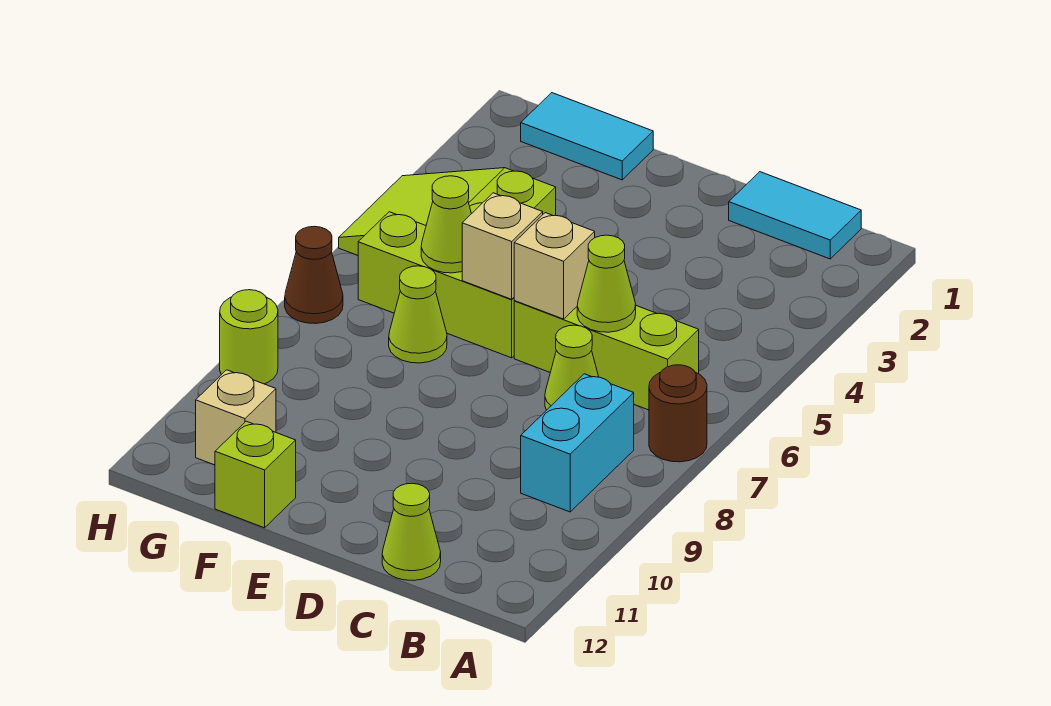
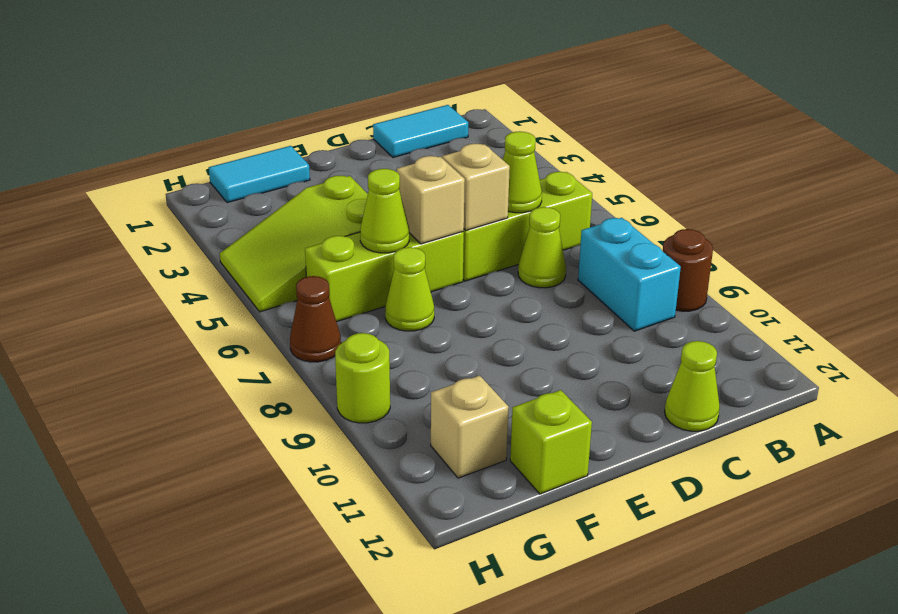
brown 1x1 round brick [649,365,707,462] -> brown 1x1 round brick moved to [663,229,713,311]

